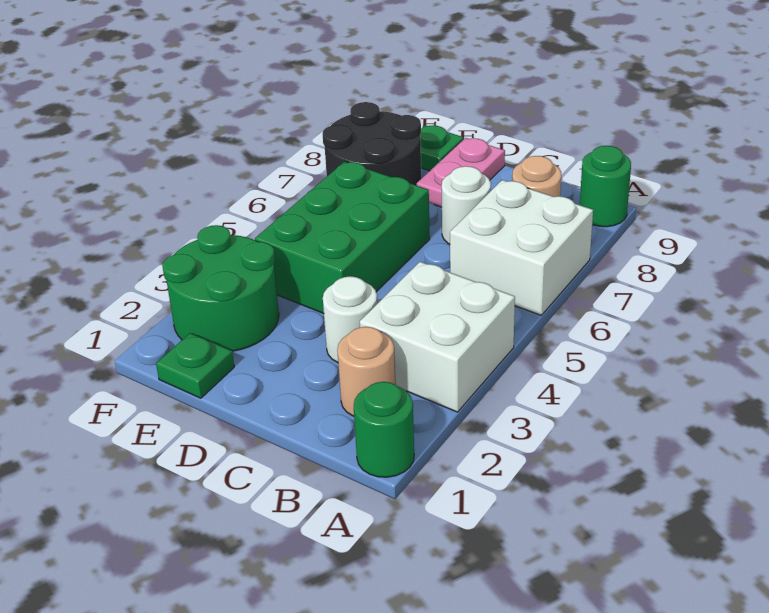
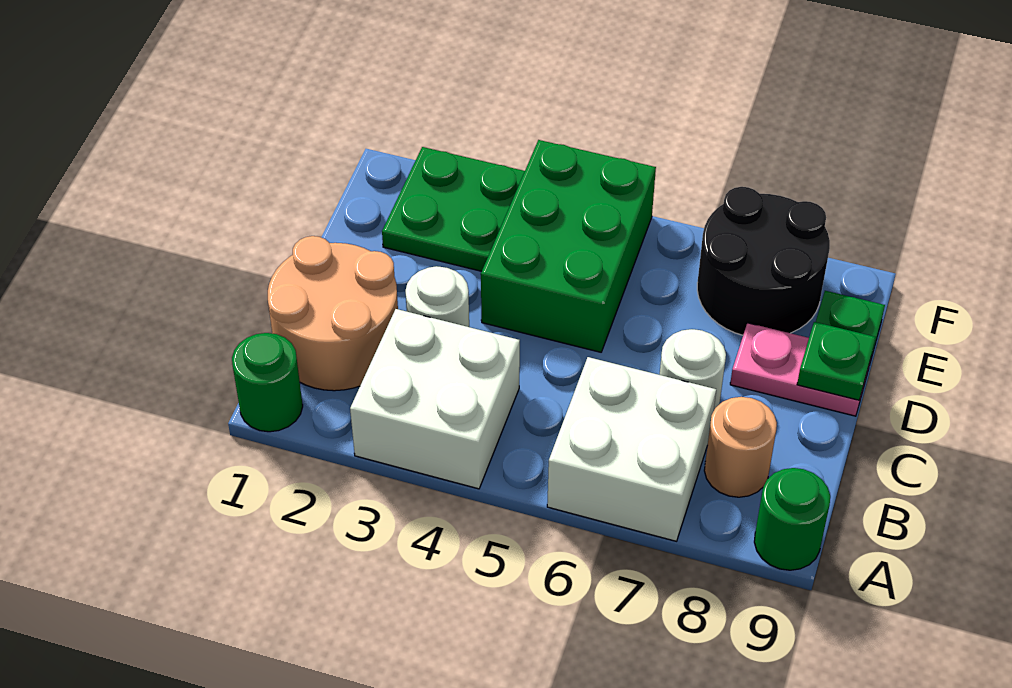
tan 1x1 round brick [337,327,396,416] -> tan 2x2 round brick [268,236,398,391]
green 2x3 brick [255,162,430,313] -> green 2x3 brick turned to [481,140,656,352]
green 1x1 plate [156,333,234,398] -> green 1x1 plate moved to [797,322,876,400]
green 2x2 round brick [162,225,279,351] -> green 2x2 plate [382,147,525,271]

